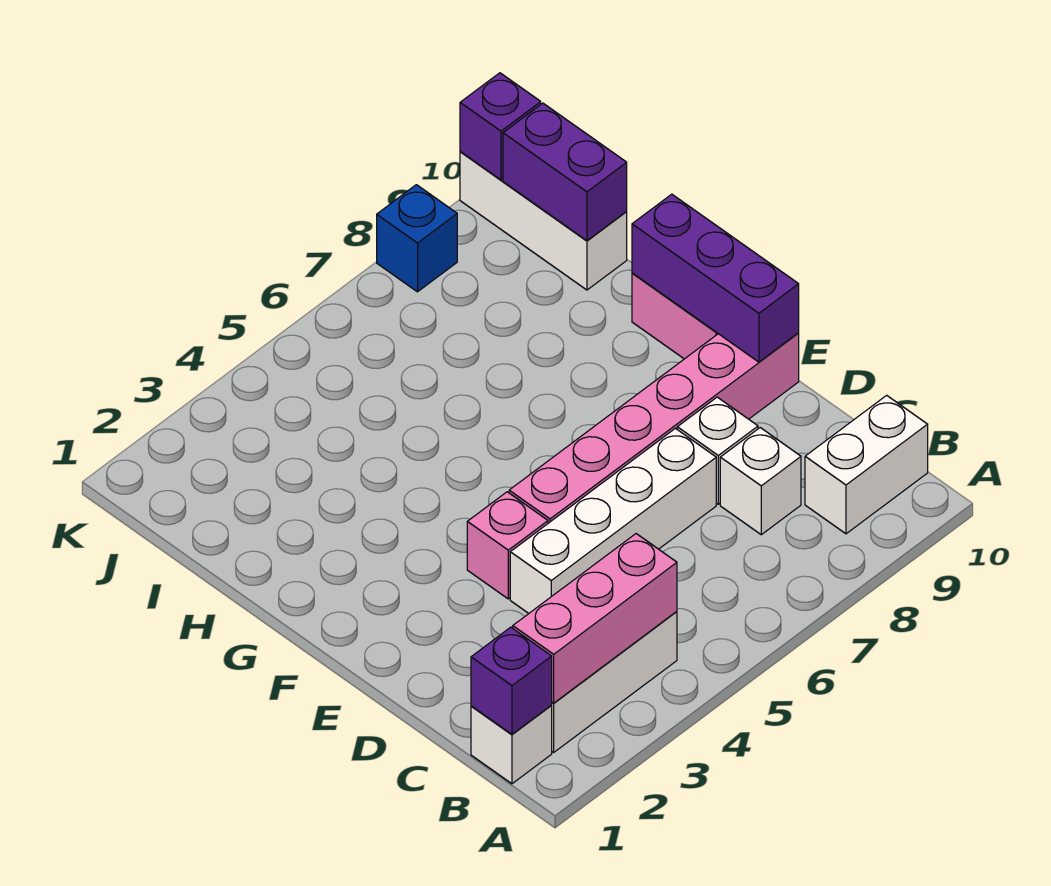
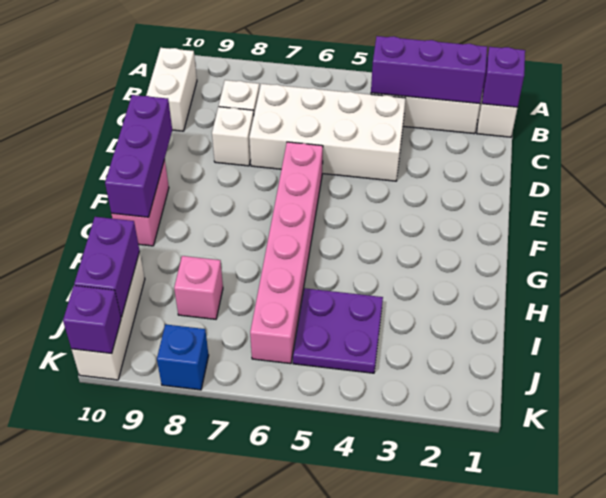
pink 1x3 brick [513,534,677,703] -> purple 1x3 brick [371,36,487,104]
white 1x2 brick [805,395,928,534] -> white 1x2 brick turned to [146,48,197,131]
white 1x4 brick [510,428,716,613] -> white 2x4 brick [249,84,406,181]
pink 1x1 brick [467,492,548,599] -> pink 1x1 brick moved to [174,256,223,319]
pink 1x6 brick [509,333,799,523] -> pink 1x6 brick turned to [250,142,323,364]
none -> purple 2x2 plate [293,288,383,373]

